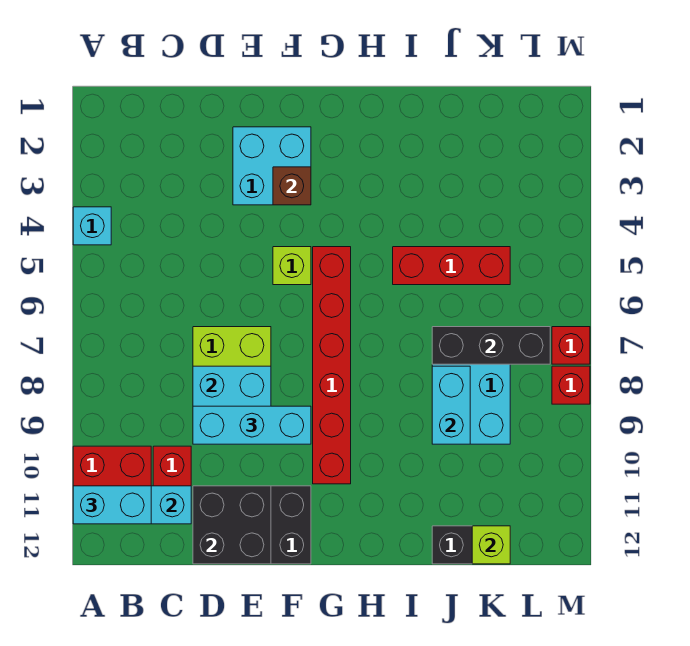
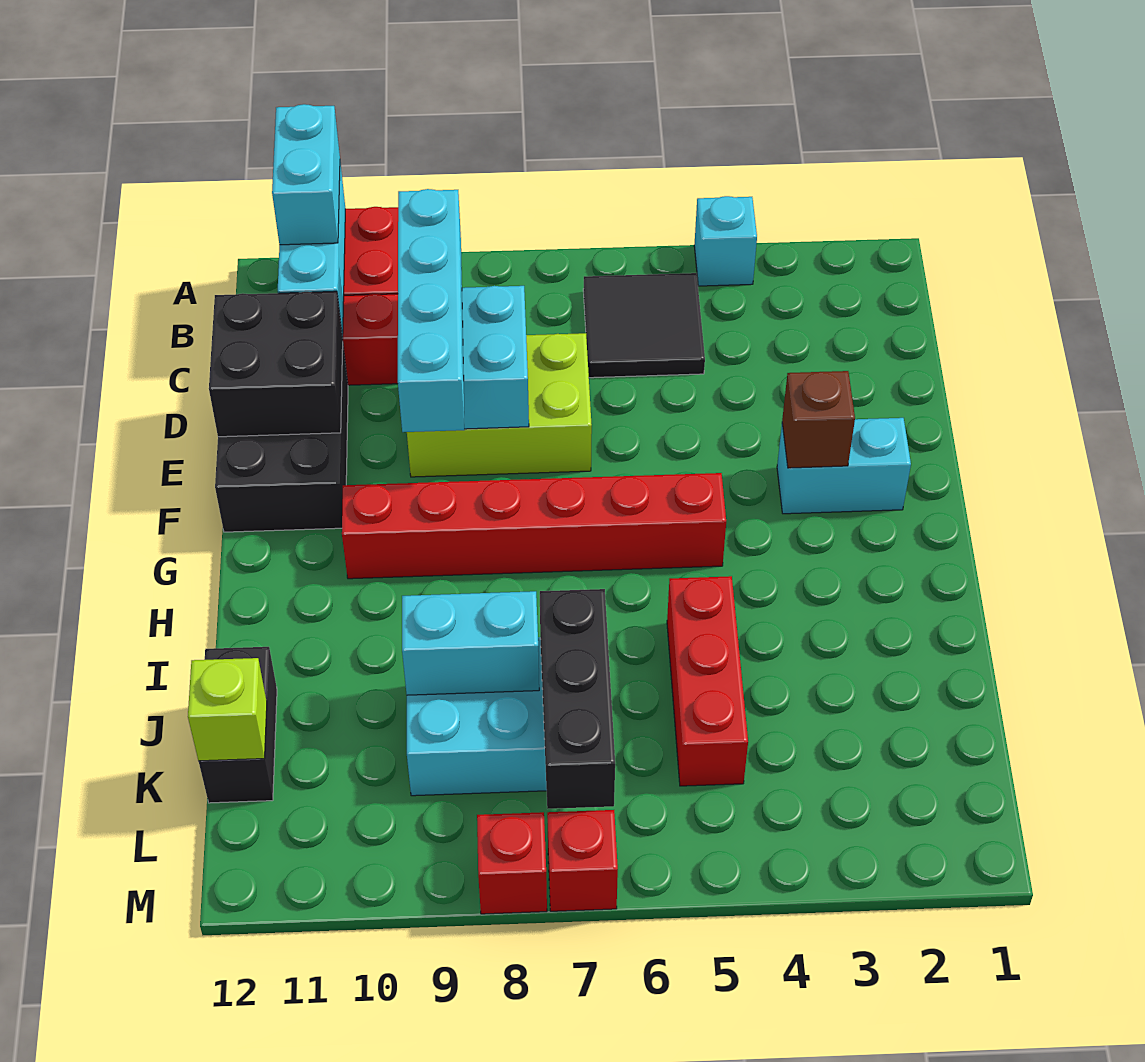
none -> black 2x2 tile [583,273,705,378]
cyan 1x3 brick [193,406,311,444] -> cyan 1x4 brick [398,189,464,432]
cyan 2x2 brick [233,127,311,205] -> cyan 1x2 brick [777,418,911,514]
lime 1x1 brick [273,247,311,285] -> none

